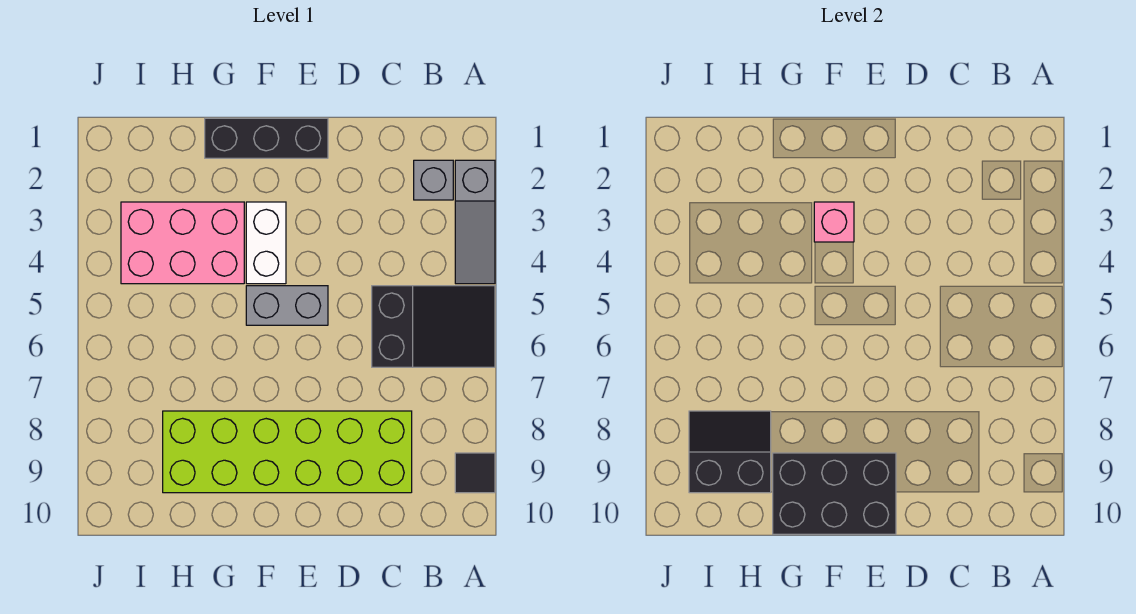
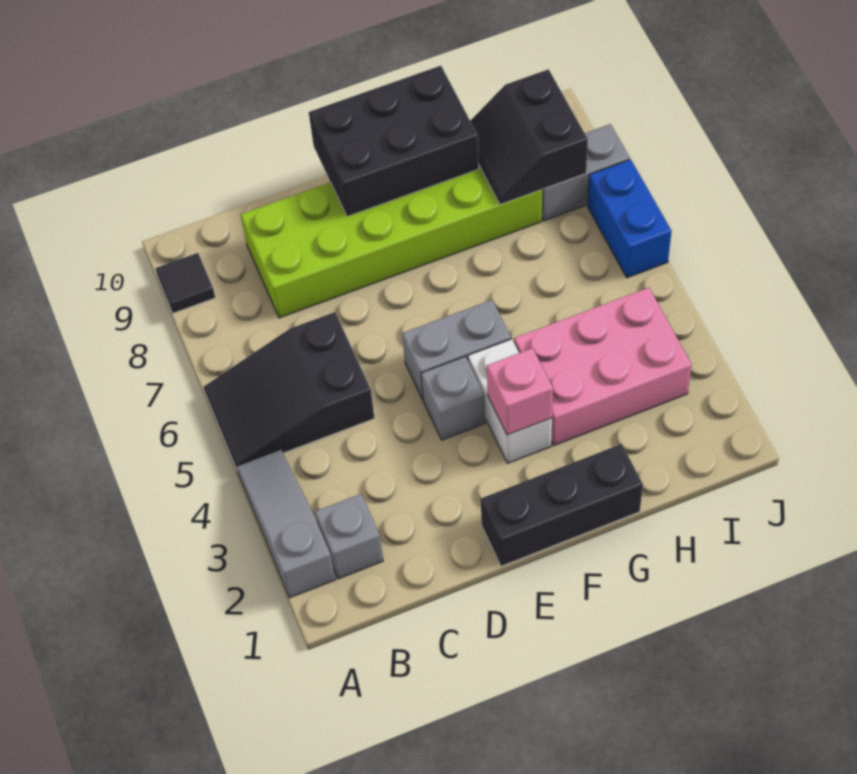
none -> grey 1x1 brick [421,356,485,440]
black 2x2 slope [689,411,771,493] -> black 2x2 slope turned to [470,69,588,205]
none -> grey 1x2 brick [542,124,630,221]
none -> blue 1x2 brick [588,160,672,278]

